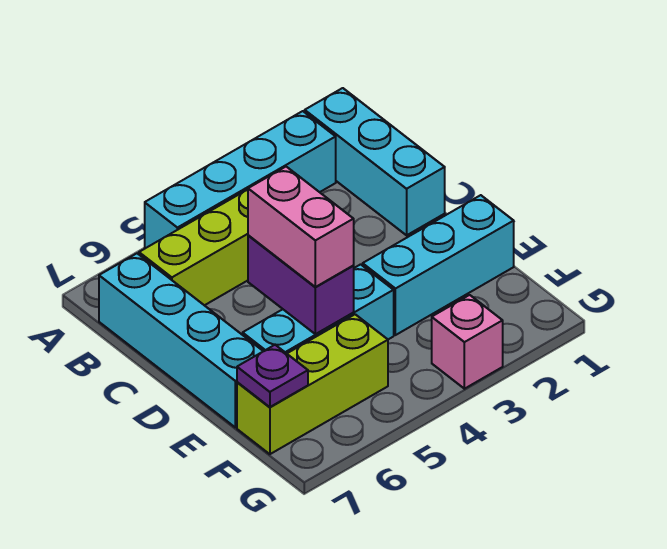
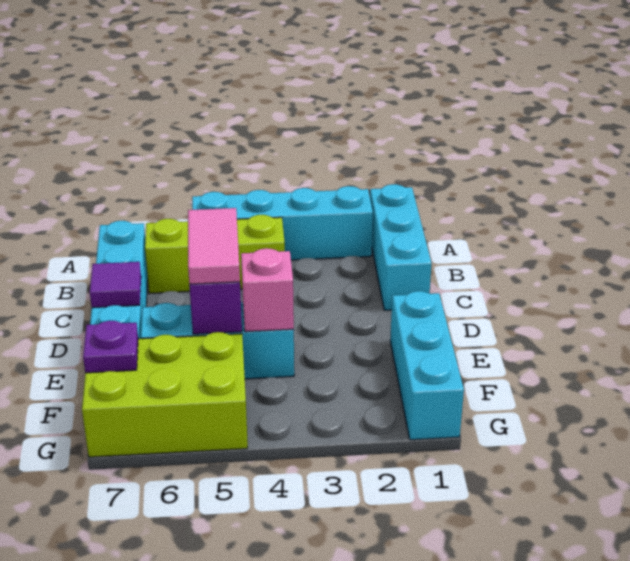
pink 1x2 brick [248,167,354,287] -> pink 1x2 tile [188,208,240,284]
none -> purple 1x1 tile [90,262,141,308]
cyan 1x3 brick [363,195,514,335] -> cyan 1x3 brick turned to [390,291,464,440]
lime 1x3 brick [237,314,388,454] -> lime 2x3 brick [82,332,248,457]
pink 1x1 brick [432,295,503,389] -> pink 1x1 brick moved to [241,248,294,332]

